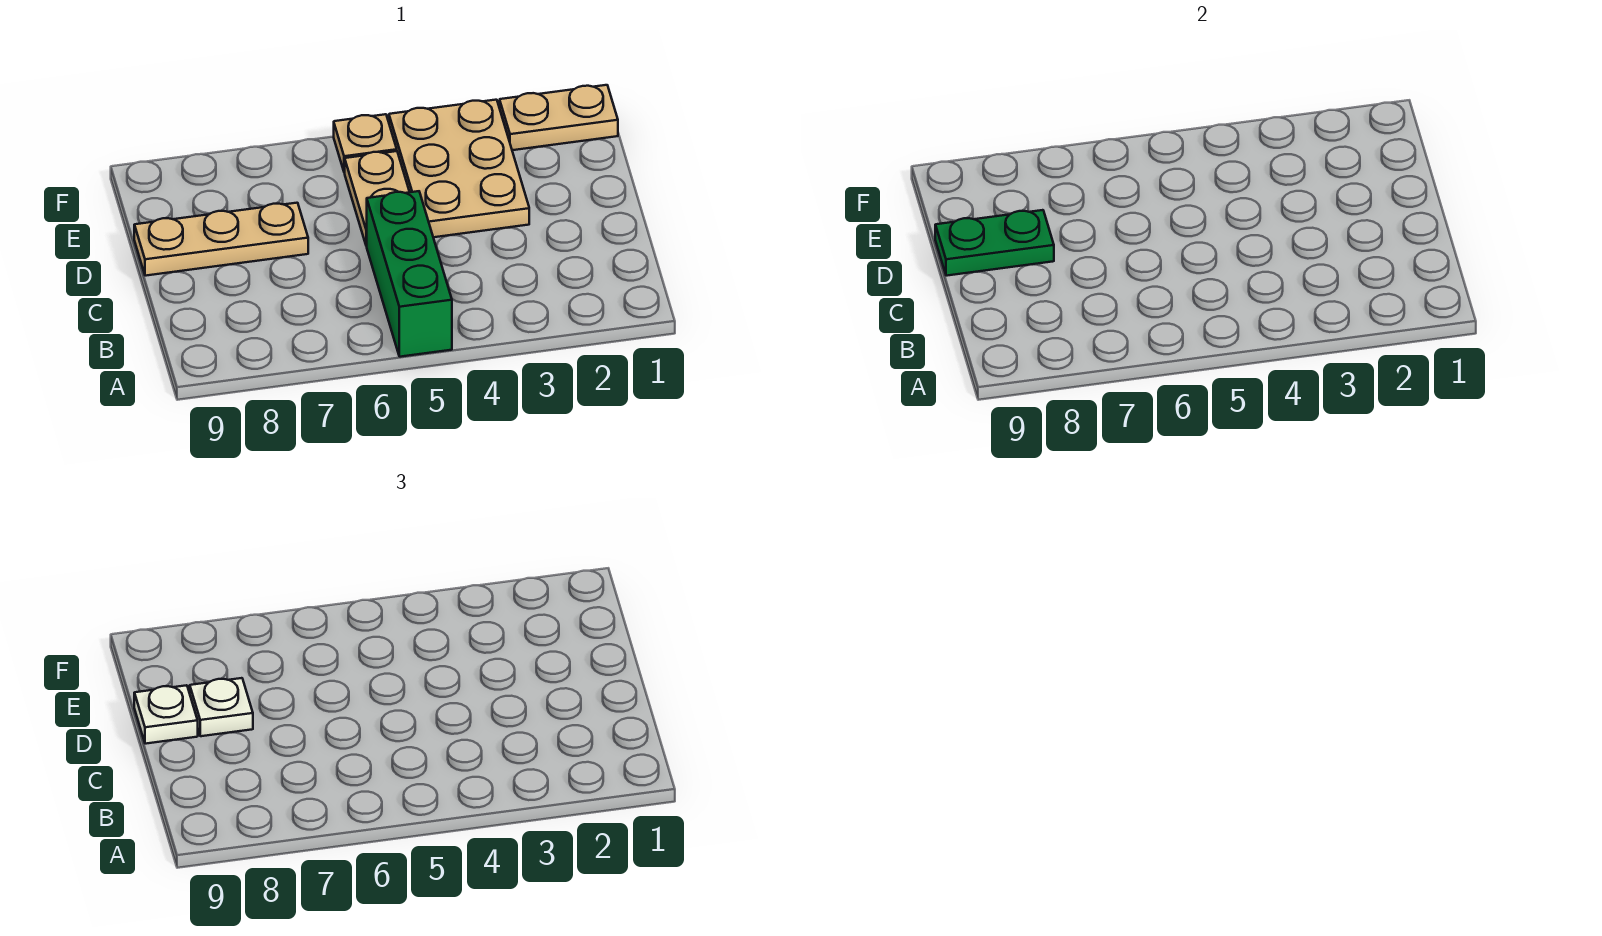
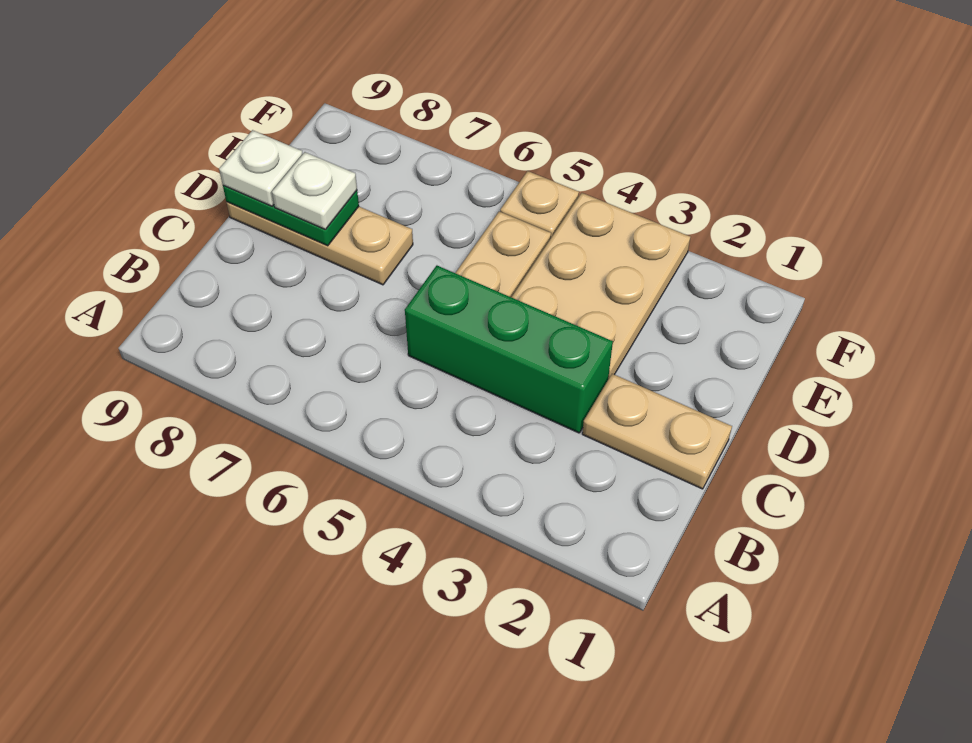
green 1x3 brick [367,191,452,357] -> green 1x3 brick turned to [405,266,613,433]
tan 1x2 plate [500,85,618,150] -> tan 1x2 plate moved to [582,374,732,489]

